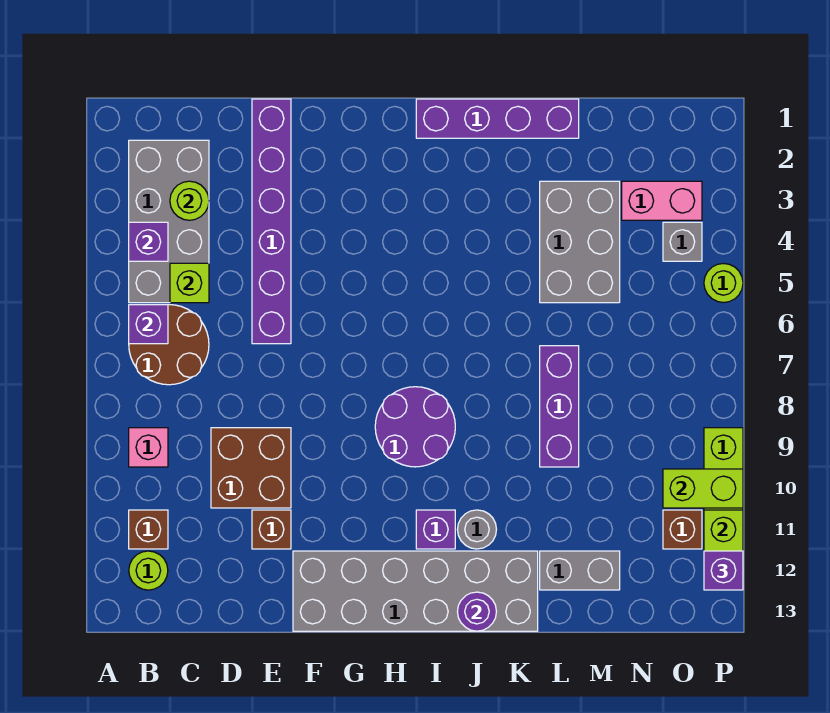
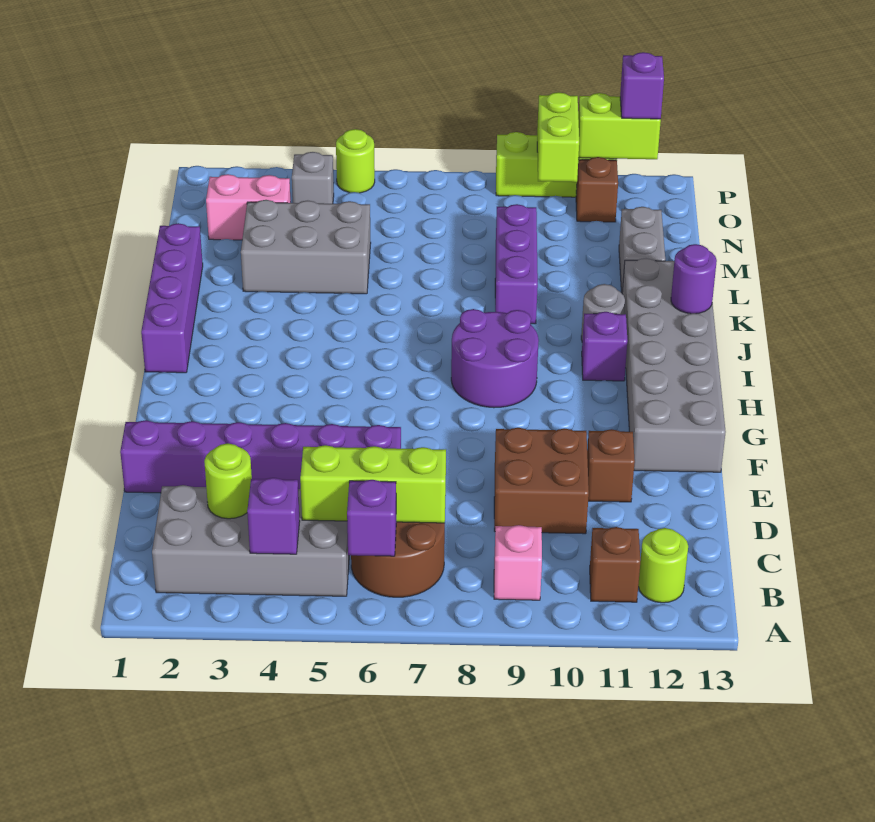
lime 1x1 brick [170,263,209,303] -> lime 1x3 brick [300,445,446,523]
purple 1x3 brick [540,346,579,467] -> purple 1x3 brick turned to [495,204,538,324]
pink 1x2 brick [622,181,702,220] -> pink 1x2 brick turned to [206,174,291,240]

